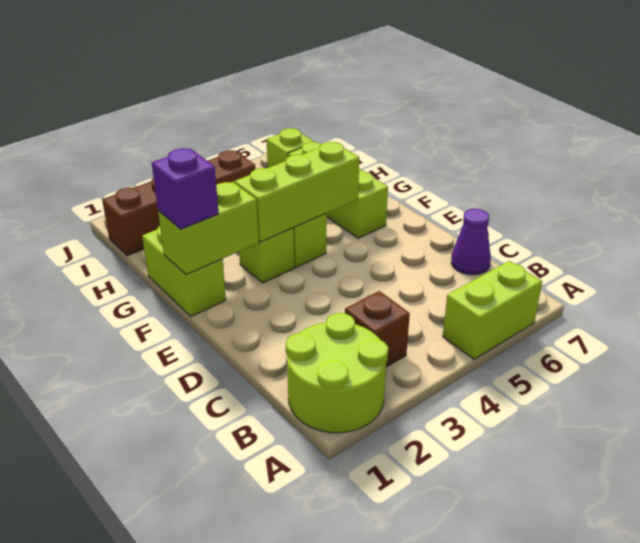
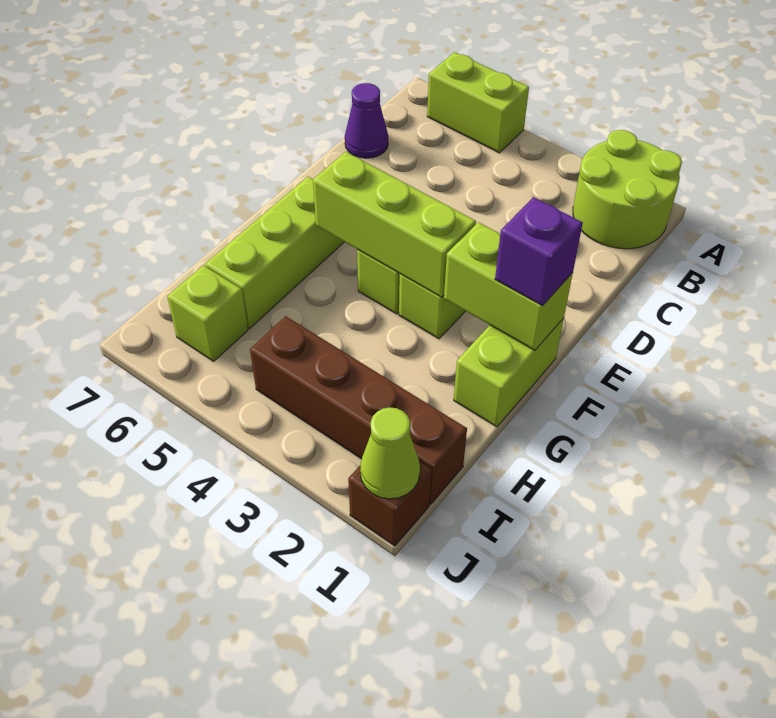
brown 1x1 brick [345,291,410,367] -> brown 1x1 brick moved to [348,461,431,546]
none -> lime 1x1 cone [360,407,420,499]

